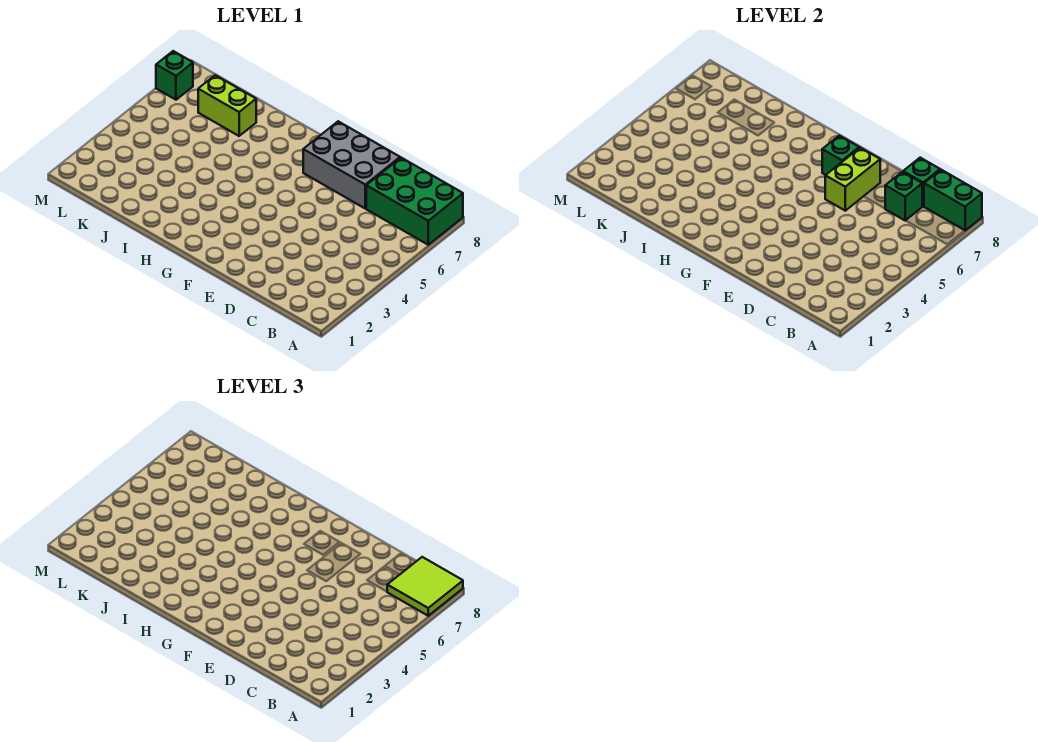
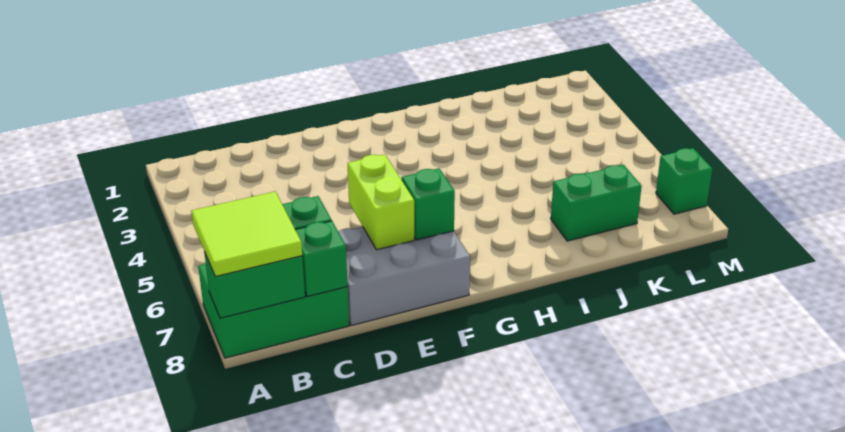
lime 1x2 brick [198,75,256,136] -> green 1x2 brick [551,165,642,241]

